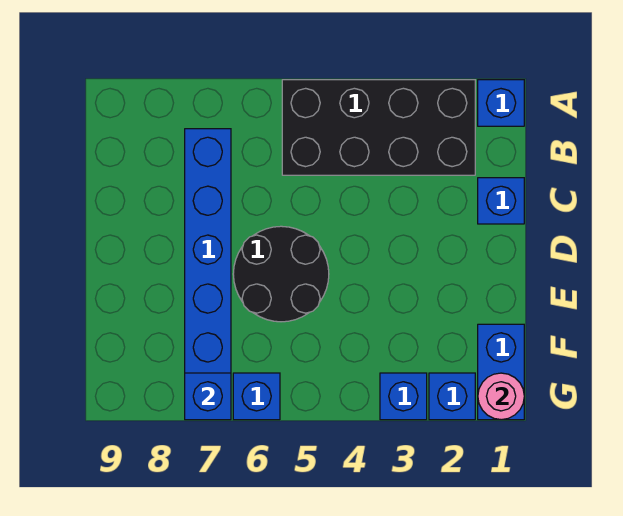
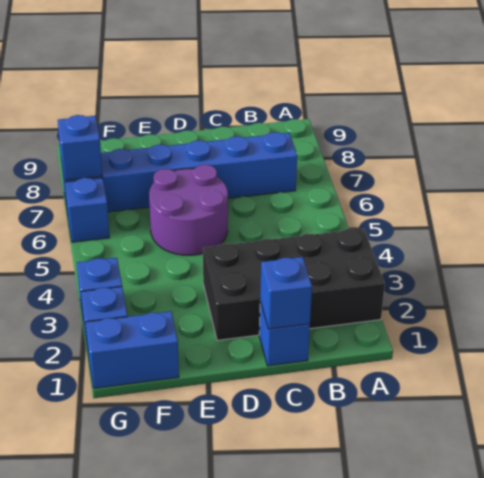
blue 1x1 brick [478,80,524,126] -> blue 1x1 brick moved to [260,257,312,329]
black 2x4 brick [282,80,475,175] -> black 2x4 brick turned to [203,229,385,340]
black 2x2 round brick [233,226,329,322] -> purple 2x2 round brick [149,165,228,255]
pink 1x1 round brick [478,373,524,420] -> none

